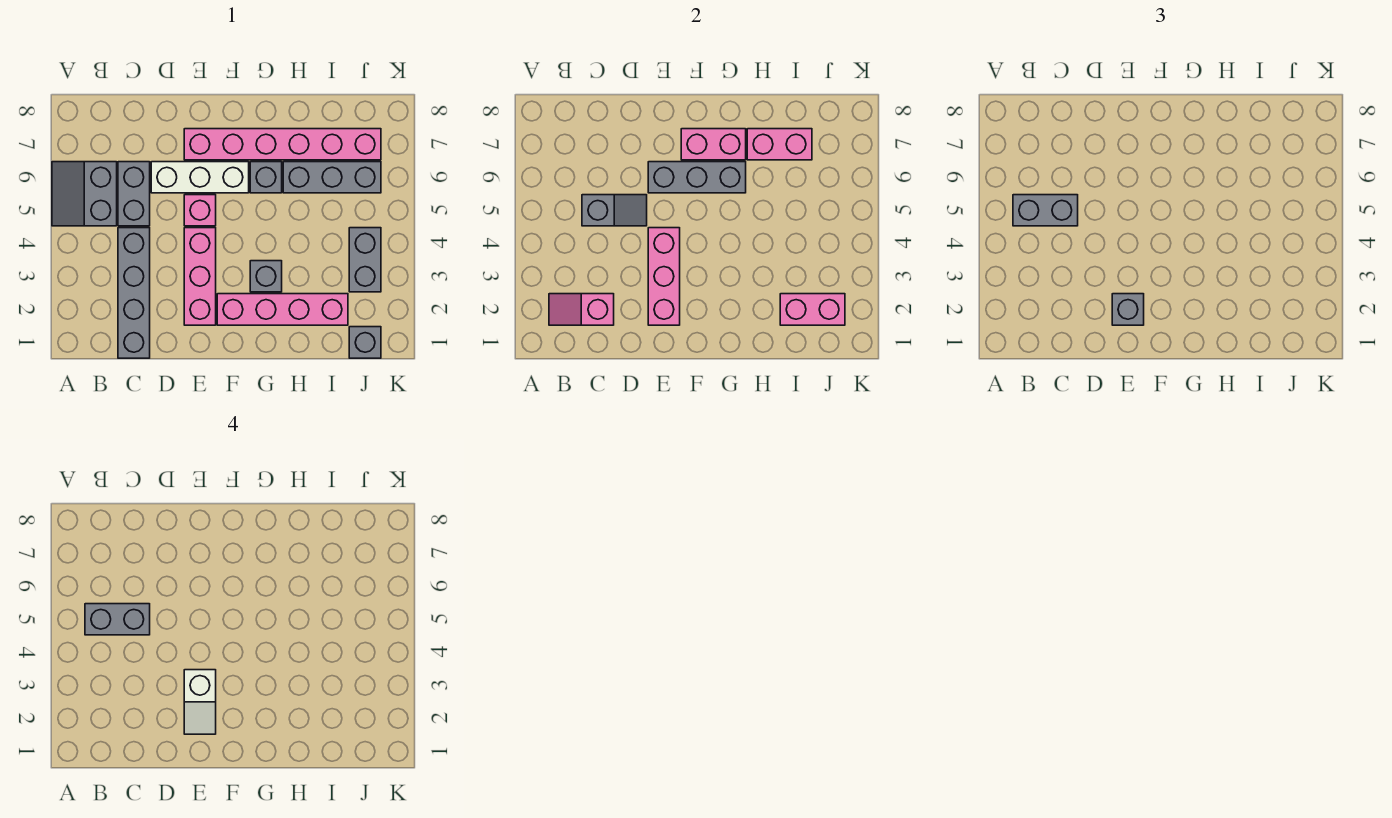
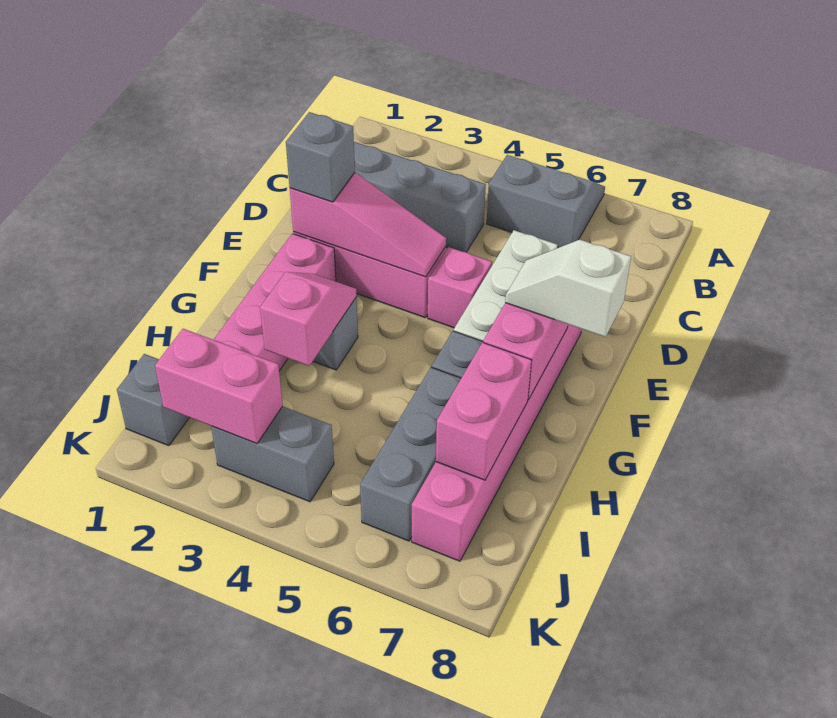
pink 1x2 slope [549,294,614,325] -> pink 1x2 slope moved to [260,272,356,366]
grey 1x2 brick [1013,195,1078,226] -> none
grey 1x2 brick [85,604,150,635] -> none
grey 1x2 brick [118,162,150,226] -> none
grey 1x2 slope [582,195,647,226] -> none
pink 1x3 brick [648,228,680,325] -> pink 1x3 slope [290,173,446,277]
white 1x2 slope [184,670,216,734] -> white 1x2 slope moved to [505,240,631,337]
grey 1x3 brick [648,162,746,193] -> none
pink 1x2 brick [780,294,845,325] -> pink 1x2 brick turned to [155,329,283,444]

